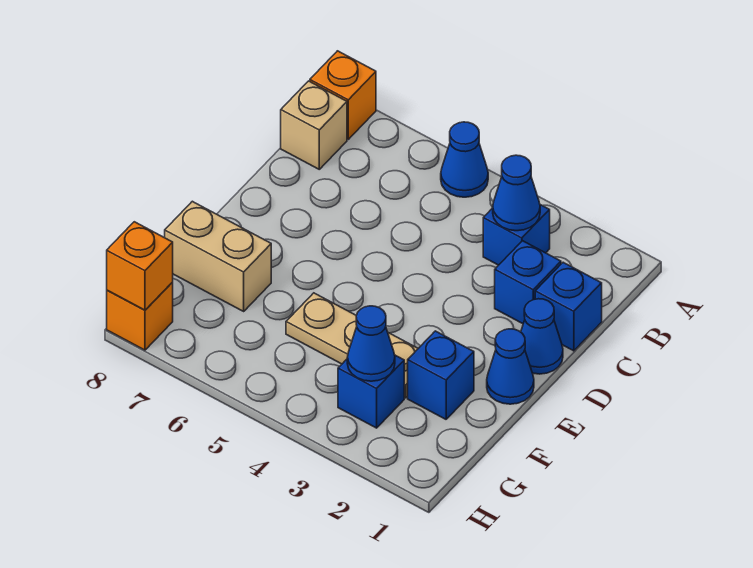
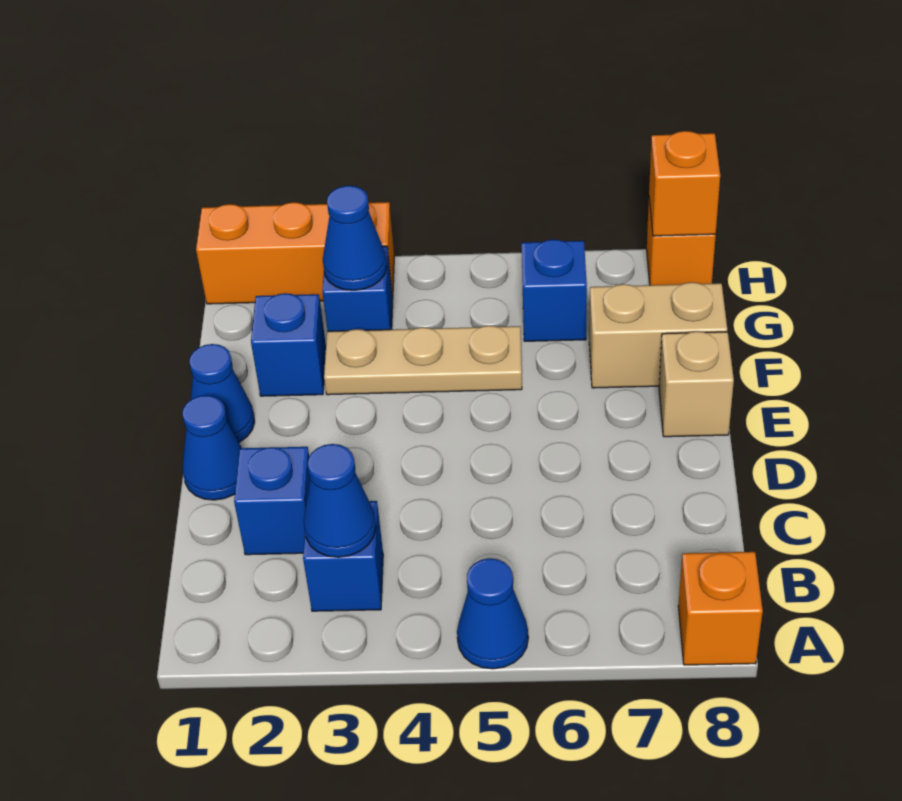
tan 1x1 brick [281,81,347,169] -> tan 1x1 brick moved to [659,331,734,437]
blue 1x1 brick [535,262,602,351] -> blue 1x1 brick moved to [522,239,587,341]
none -> orange 1x3 brick [196,202,394,304]

